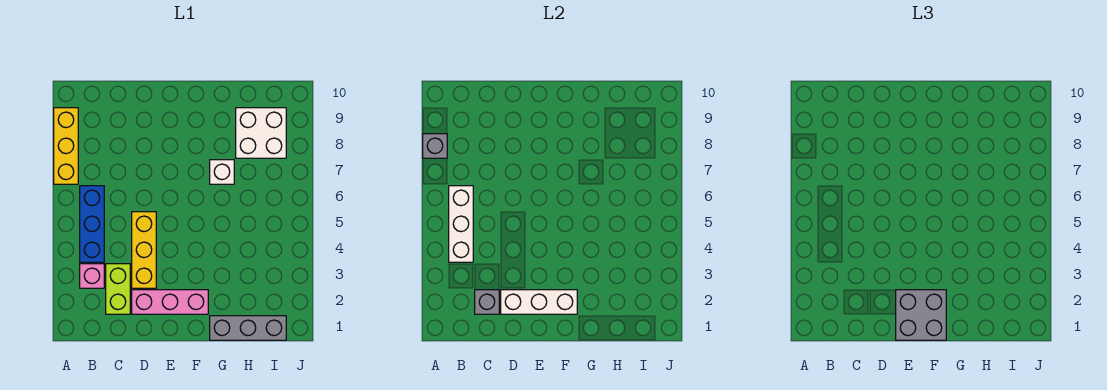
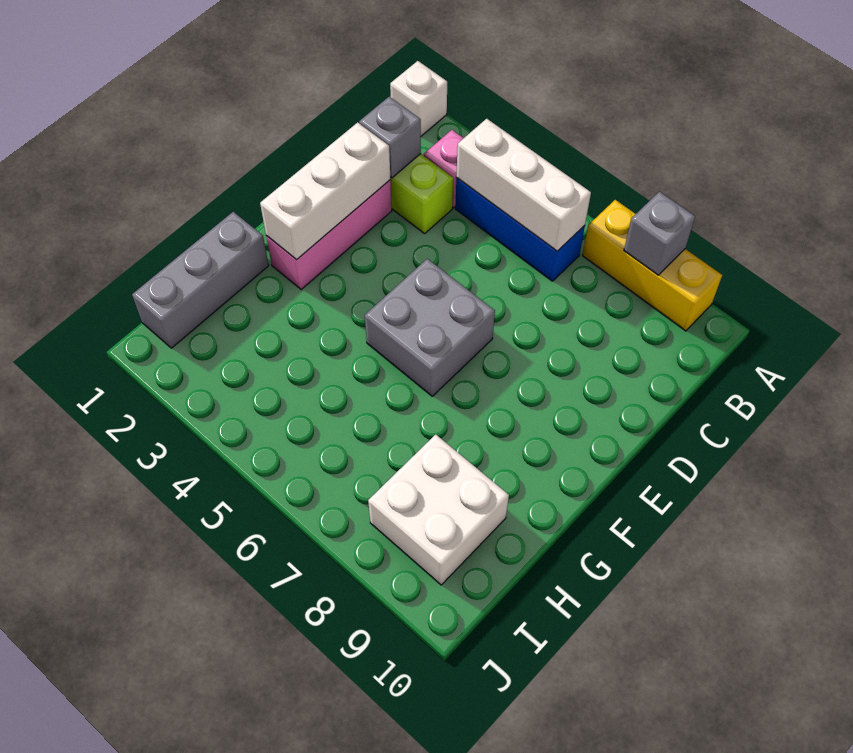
yellow 1x3 brick [132,212,156,288] -> none
grey 2x2 brick [896,290,946,340] -> grey 2x2 brick moved to [365,259,495,396]
white 1x1 brick [210,160,234,184] -> white 1x1 brick moved to [390,61,447,136]

